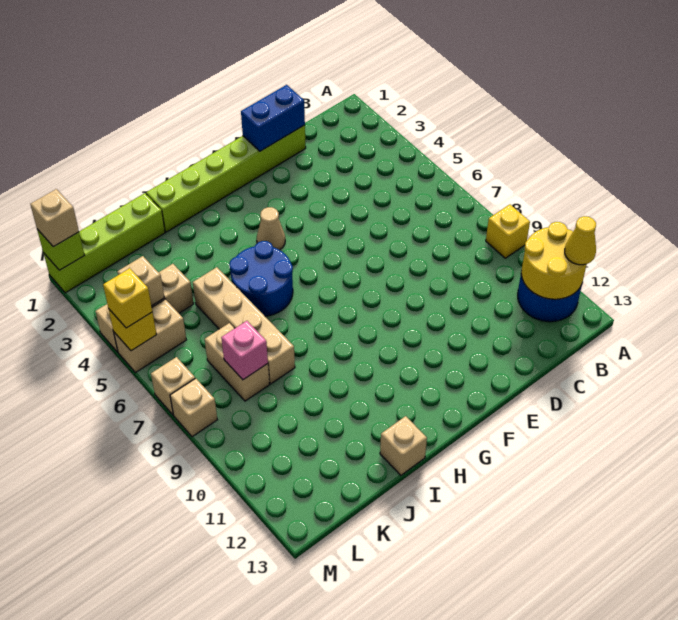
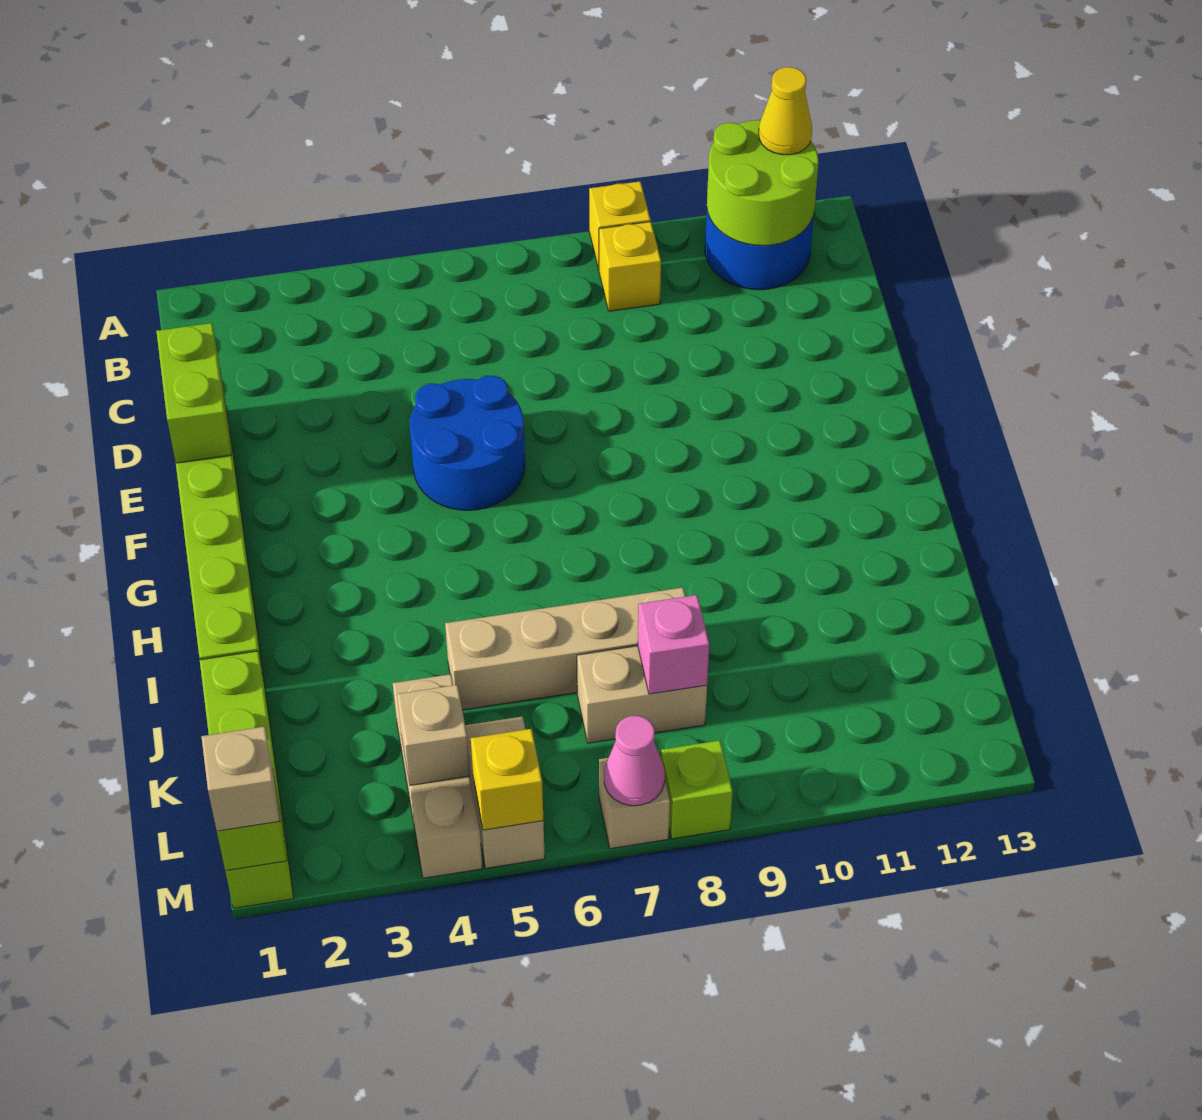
yellow 2x2 round brick [521,222,587,299] -> lime 2x2 round brick [707,120,818,246]
blue 1x2 brick [241,85,305,151] -> lime 1x2 brick [156,323,232,463]
tan 1x1 cone [257,207,285,250] -> none
blue 2x2 round brick [229,241,293,316] -> blue 2x2 round brick moved to [410,376,525,510]
tan 1x1 brick [380,416,427,475] -> none
yellow 1x1 brick [103,268,152,328] -> yellow 1x1 brick moved to [599,222,661,311]
none -> pink 1x1 cone [604,716,665,806]
tan 1x1 brick [170,378,217,437] -> lime 1x1 brick [661,740,733,839]

